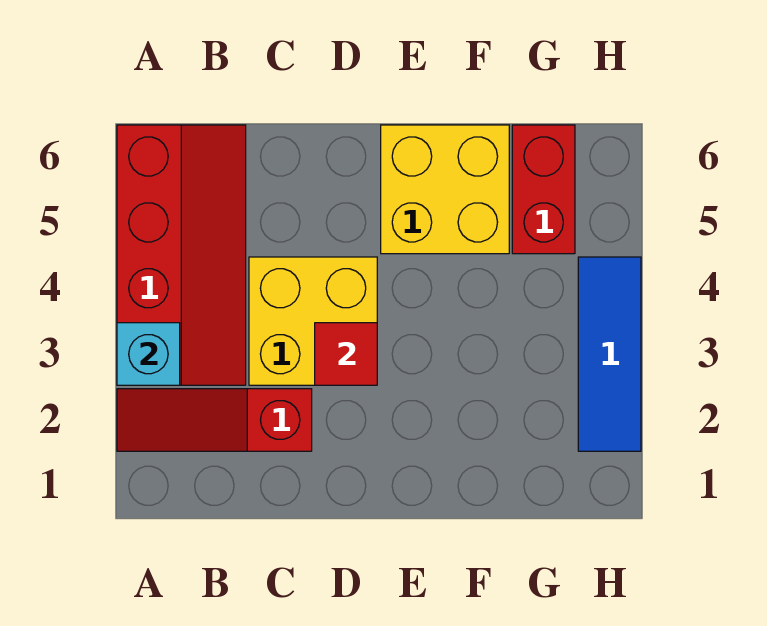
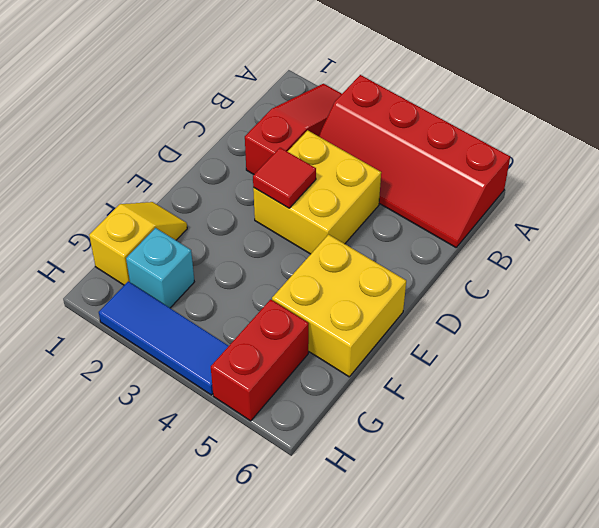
cyan 1x1 brick [117,323,180,385] -> cyan 1x1 brick moved to [126,228,194,308]
none -> yellow 1x2 slope [89,202,187,285]
red 1x2 brick [512,125,575,254] -> red 1x2 brick turned to [211,299,309,421]

